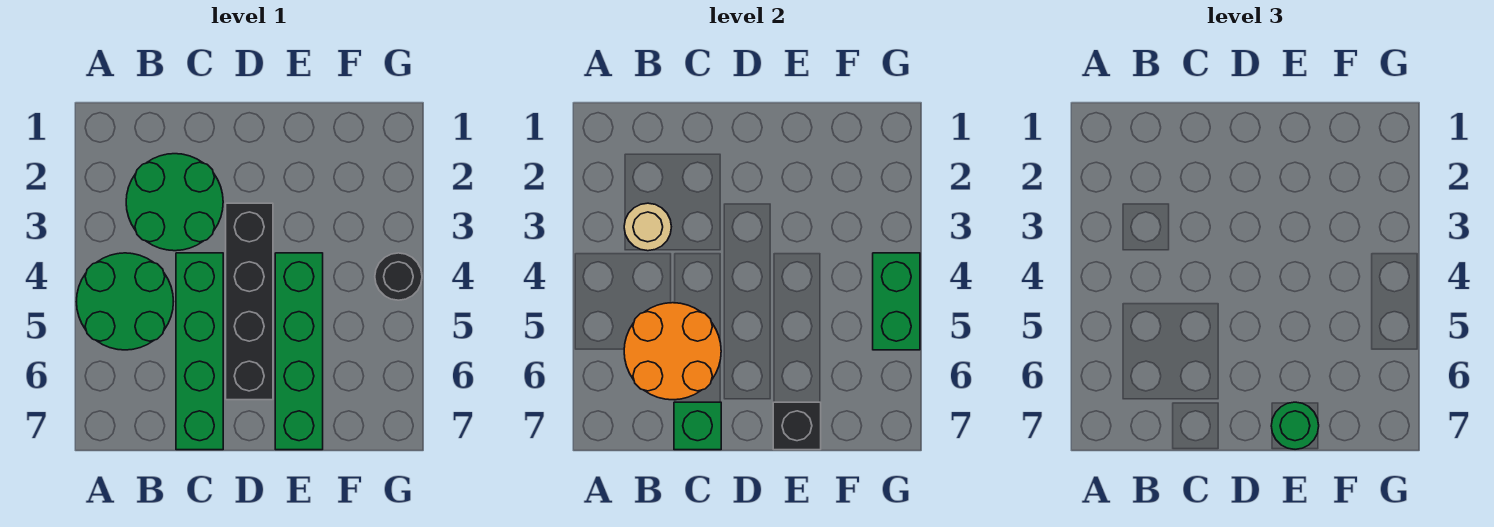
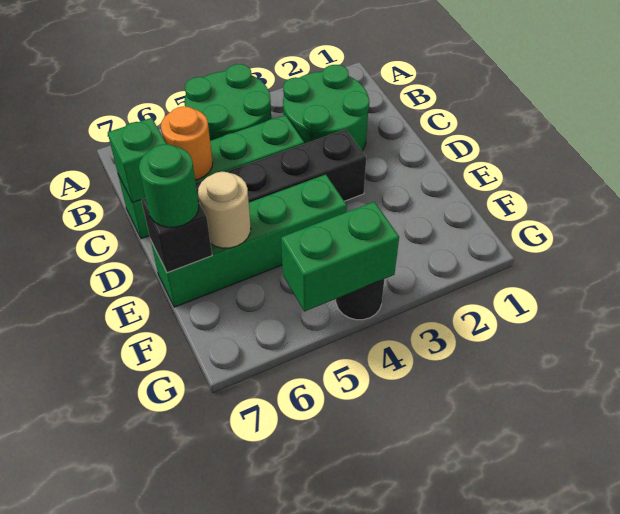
tan 1x1 round brick [624,203,671,251] -> tan 1x1 round brick moved to [198,172,251,248]
orange 2x2 round brick [624,303,721,400] -> orange 1x1 round brick [161,106,213,180]

